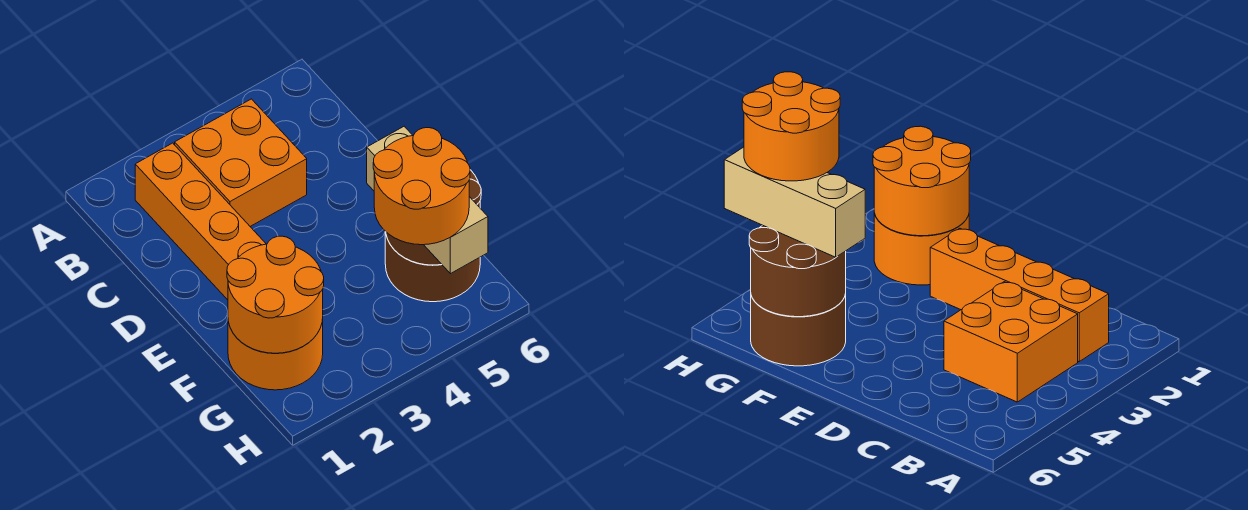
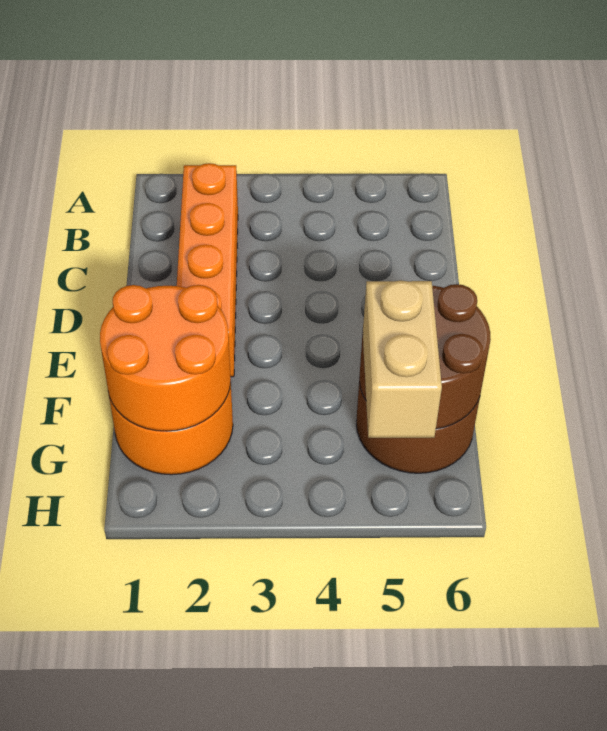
orange 2x2 brick [175,99,307,226] -> none
tan 1x3 brick [367,126,488,274] -> tan 1x2 brick [363,280,442,438]
orange 2x2 round brick [373,128,470,245] -> none

